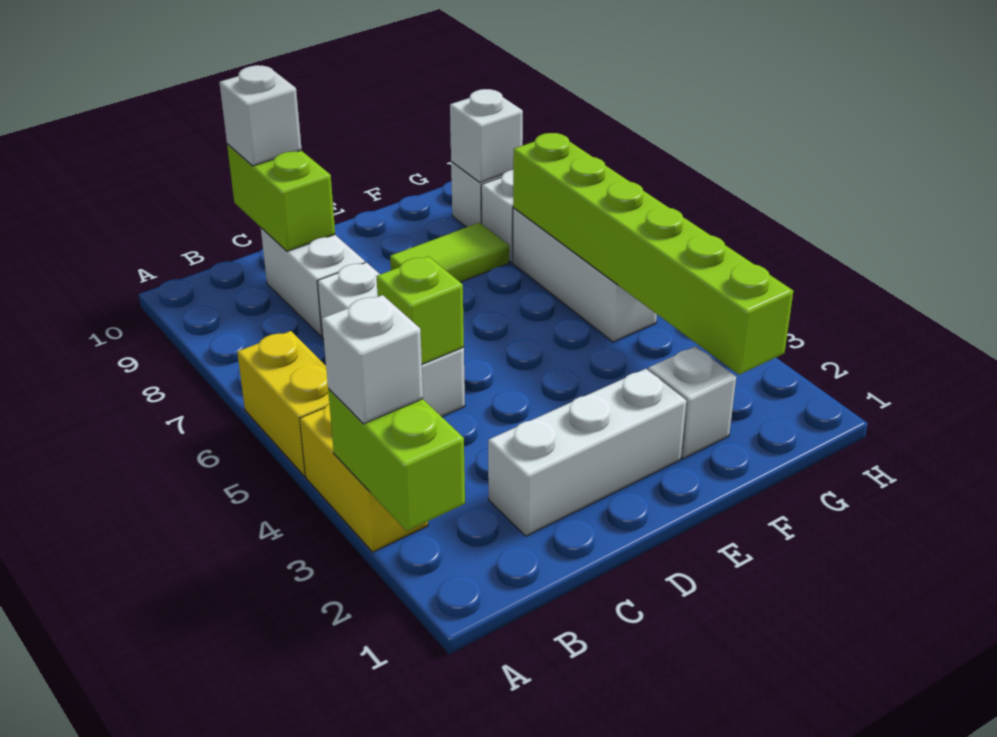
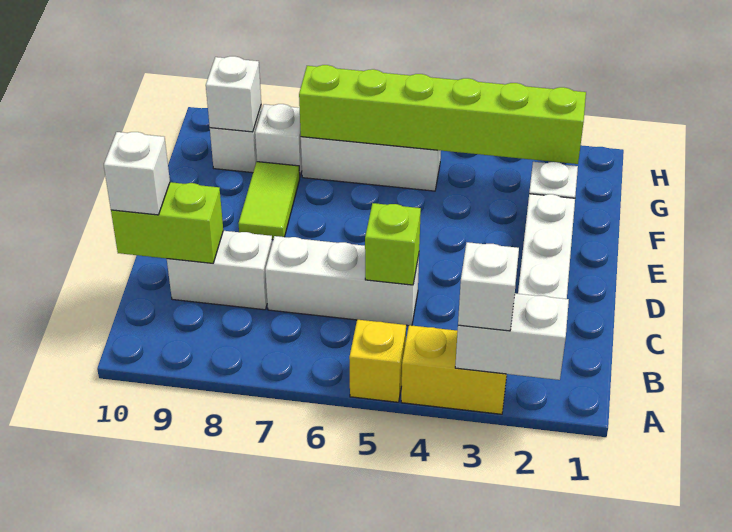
lime 1x2 brick [328,389,465,531] -> white 1x2 brick [455,293,569,380]
yellow 1x2 brick [237,331,329,476] -> yellow 1x1 brick [349,320,406,402]

